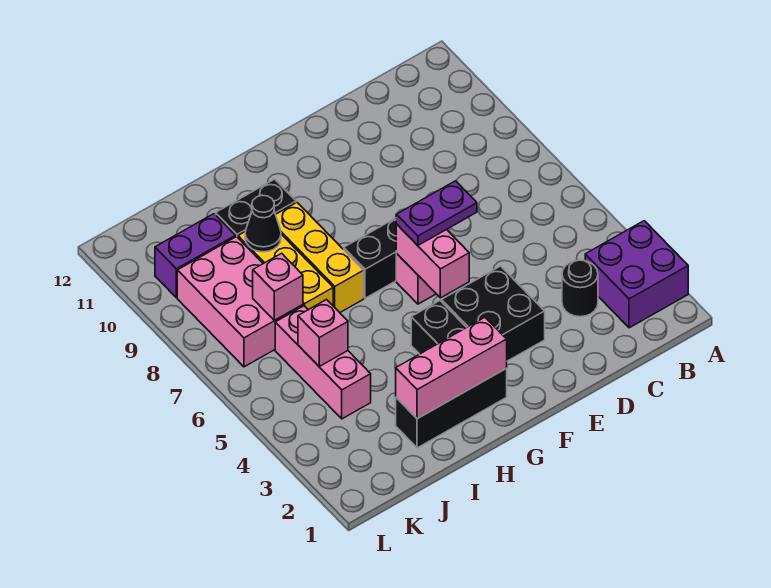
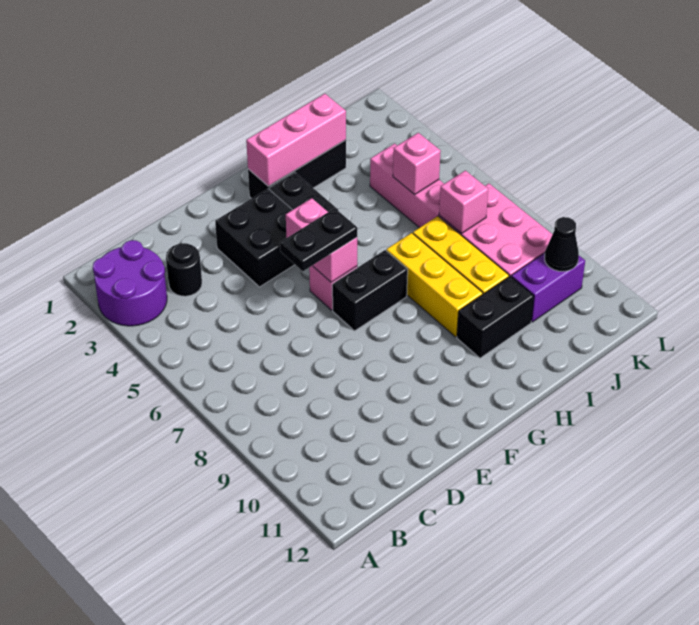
purple 2x2 brick [585,221,688,328] -> purple 2x2 round brick [93,240,167,326]
purple 1x2 plate [396,181,477,245] -> black 1x2 plate [280,208,357,271]
black 1x1 cone [245,195,281,252] -> black 1x1 cone moved to [545,217,579,271]

